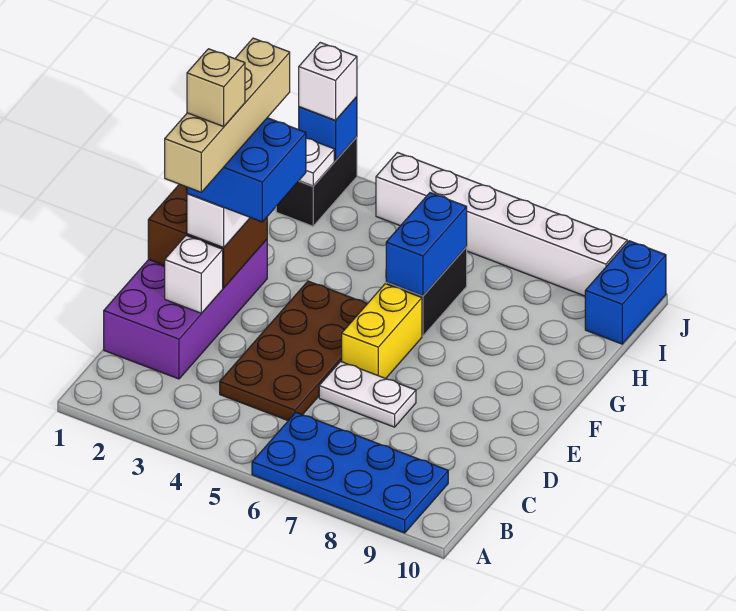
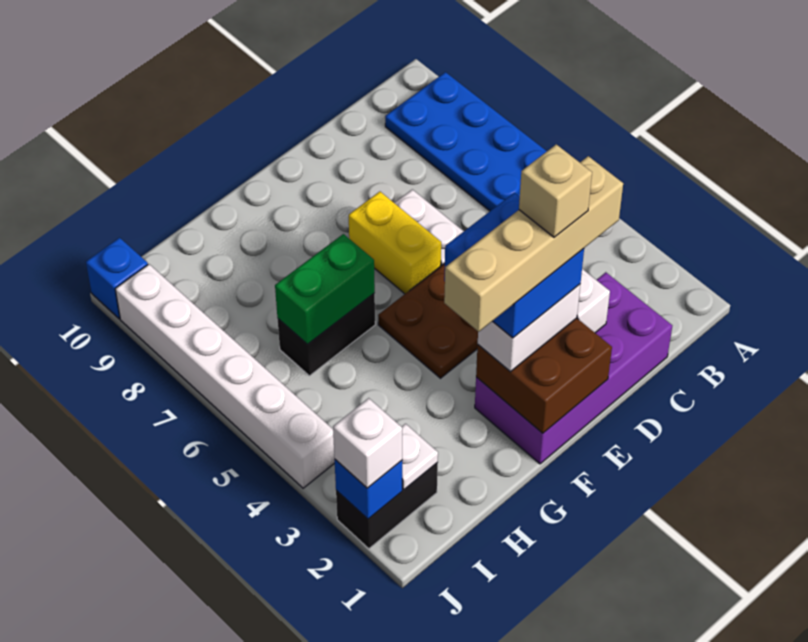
yellow 1x2 brick [342,284,422,378] -> yellow 1x2 brick turned to [349,192,441,294]
blue 1x2 brick [386,193,467,296] -> green 1x2 brick [275,234,375,344]
blue 1x2 brick [585,241,666,344] -> blue 1x1 brick [86,238,148,319]

